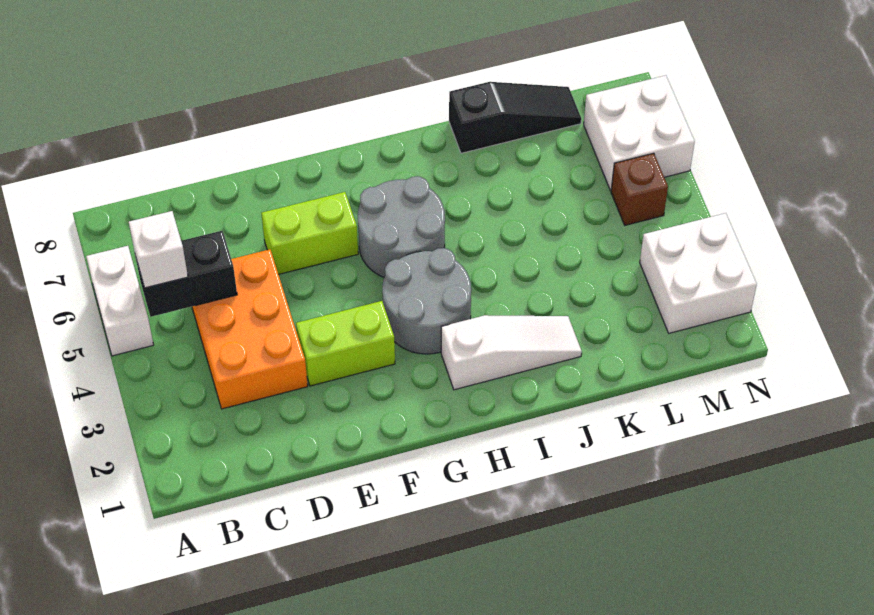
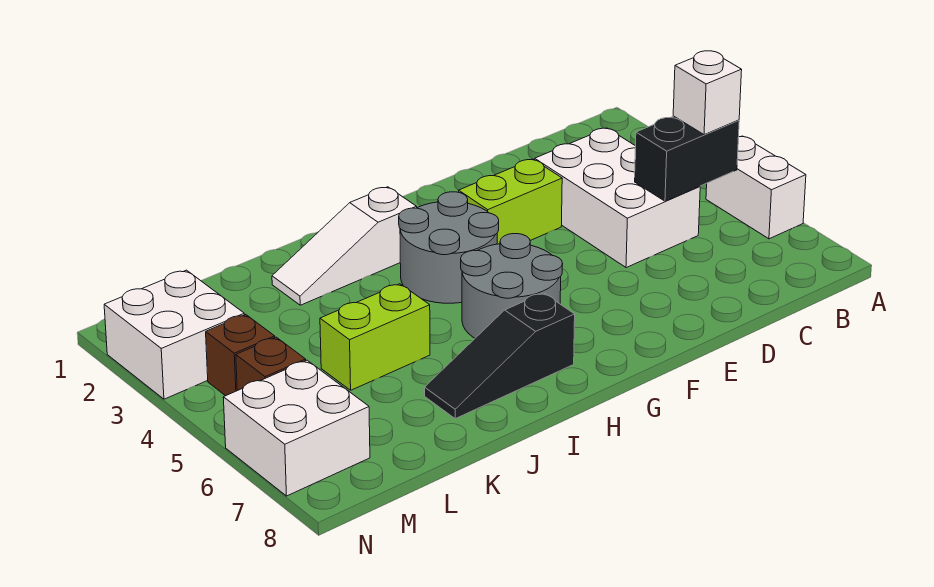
orange 2x3 brick [192,249,308,409] -> white 2x3 brick [535,128,700,268]
lime 1x2 brick [261,192,358,274] -> lime 1x2 brick moved to [320,284,430,390]
black 1x3 slope [449,82,581,153] -> black 1x3 slope moved to [425,293,575,419]
none -> brown 1x1 brick [206,314,275,396]

